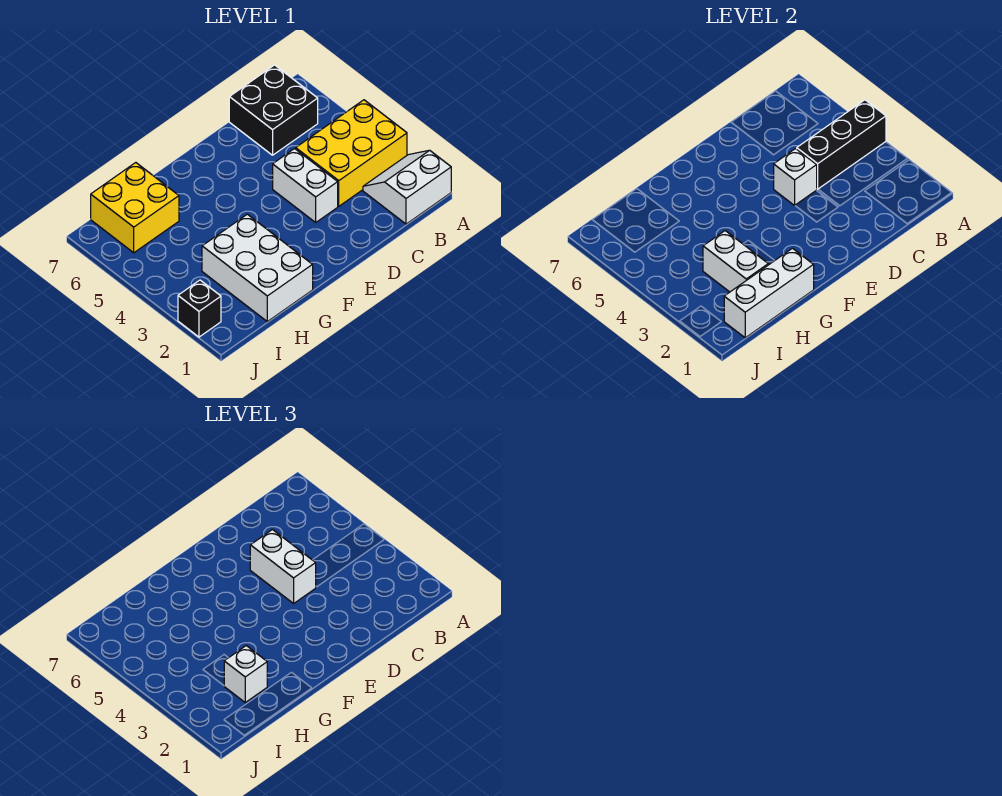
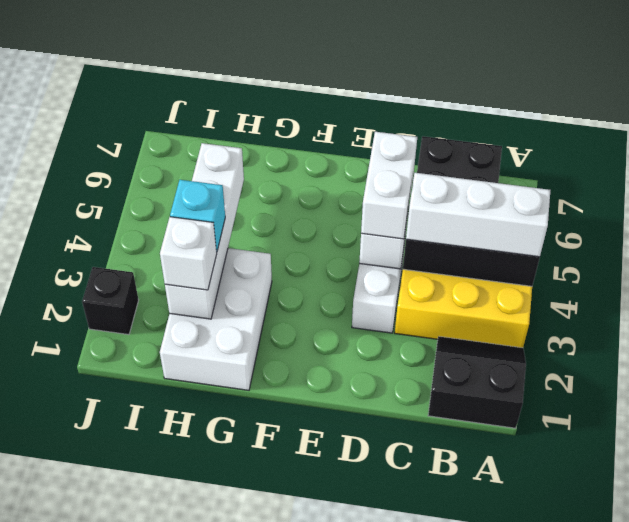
white 2x2 slope [363,150,451,224] -> black 2x2 slope [428,336,526,428]
white 1x3 brick [724,248,814,338] -> white 1x3 brick moved to [406,173,550,257]
white 1x2 brick [703,231,768,292] -> white 1x4 brick [165,143,244,319]
none -> cyan 1x1 brick [170,180,225,252]
yellow 2x2 brick [91,163,179,253] -> none

